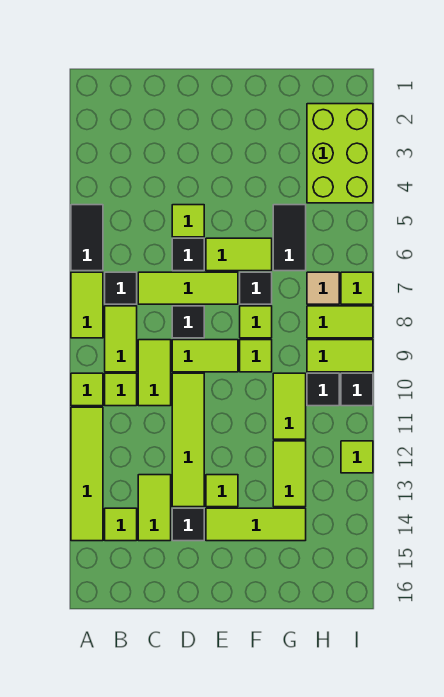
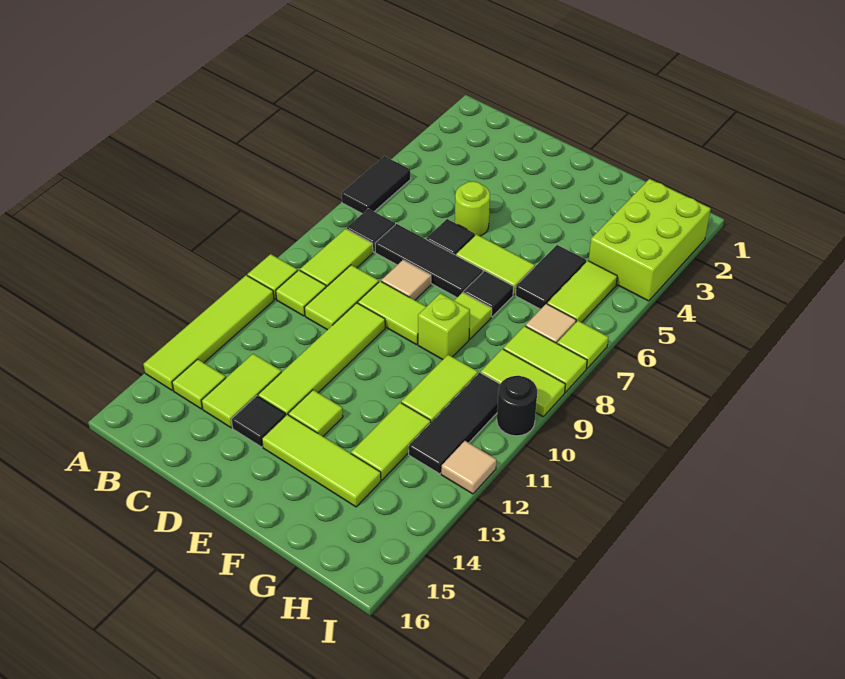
lime 1x2 tile [71,272,103,338] -> lime 1x2 tile moved to [547,261,617,322]
lime 1x3 tile [138,272,238,304] -> black 1x3 tile [375,224,483,297]
lime 1x1 tile [172,205,204,237] -> lime 1x1 round brick [455,181,490,236]
black 1x1 tile [172,306,204,338] -> tan 1x1 tile [381,260,431,300]
lime 1x1 tile [240,340,272,372] -> lime 1x1 brick [418,293,470,360]
black 1x1 tile [307,373,339,406] -> black 1x3 tile [409,372,500,474]
black 1x1 tile [341,373,373,406] -> black 1x1 round brick [497,376,537,436]
lime 1x1 tile [341,441,373,473] -> tan 1x1 tile [441,441,497,494]

